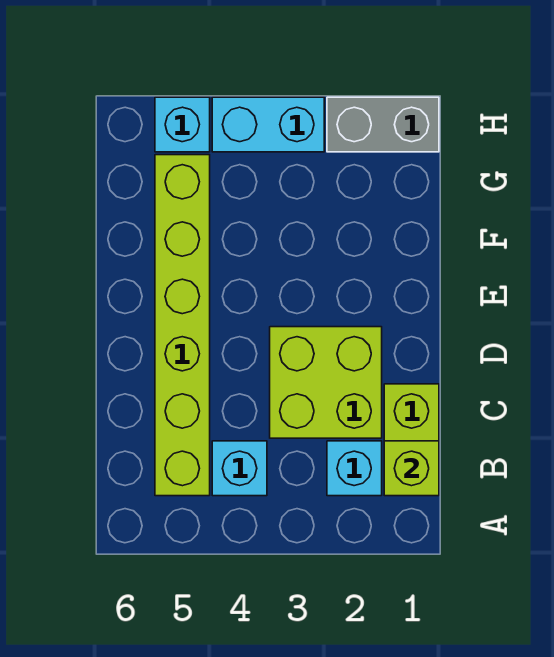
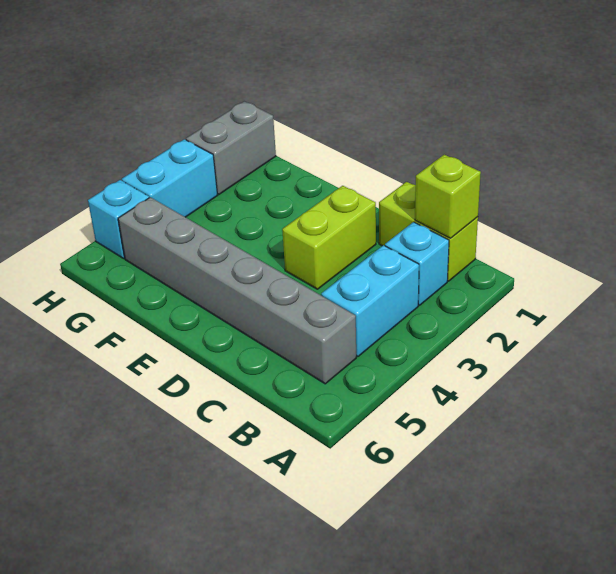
cyan 1x1 brick [212,441,267,496] -> cyan 1x2 brick [321,245,419,357]
lime 1x6 brick [155,155,210,496] -> grey 1x6 brick [118,197,356,384]
lime 2x2 brick [270,327,382,438] -> lime 1x2 brick [282,186,376,289]

